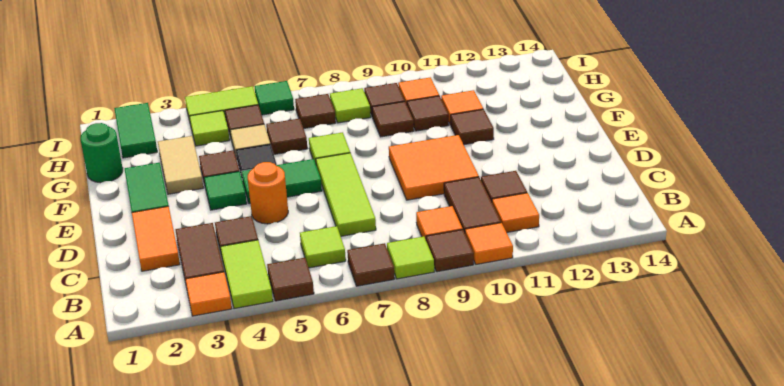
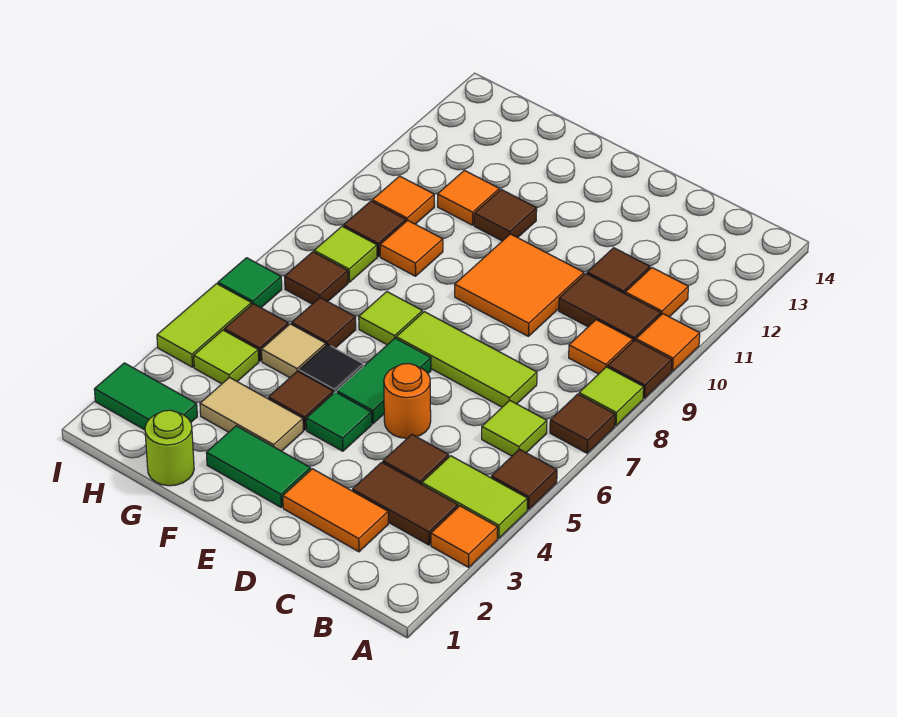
green 1x1 round brick [80,123,123,183] -> lime 1x1 round brick [145,410,194,486]
brown 1x1 tile [372,102,414,137] -> orange 1x1 tile [380,220,443,276]
brown 1x1 tile [407,96,449,131] -> none

